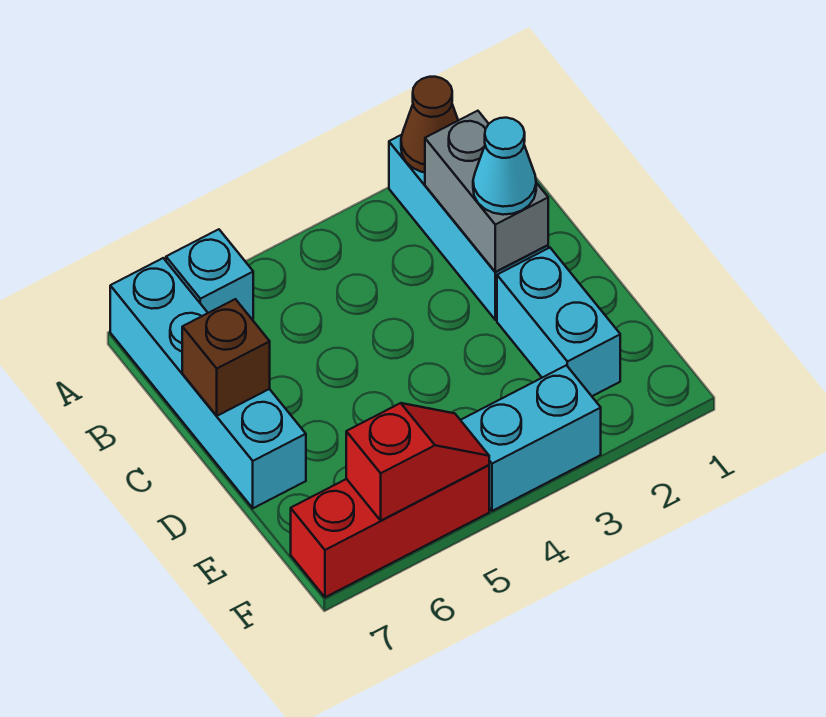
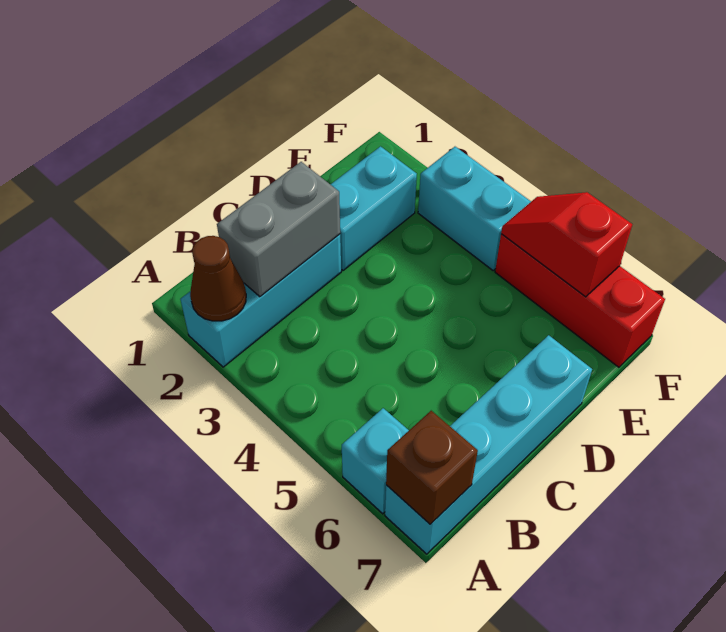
cyan 1x1 cone [473,118,536,215] -> none
brown 1x1 brick [182,299,270,416] -> brown 1x1 brick moved to [386,411,478,524]

